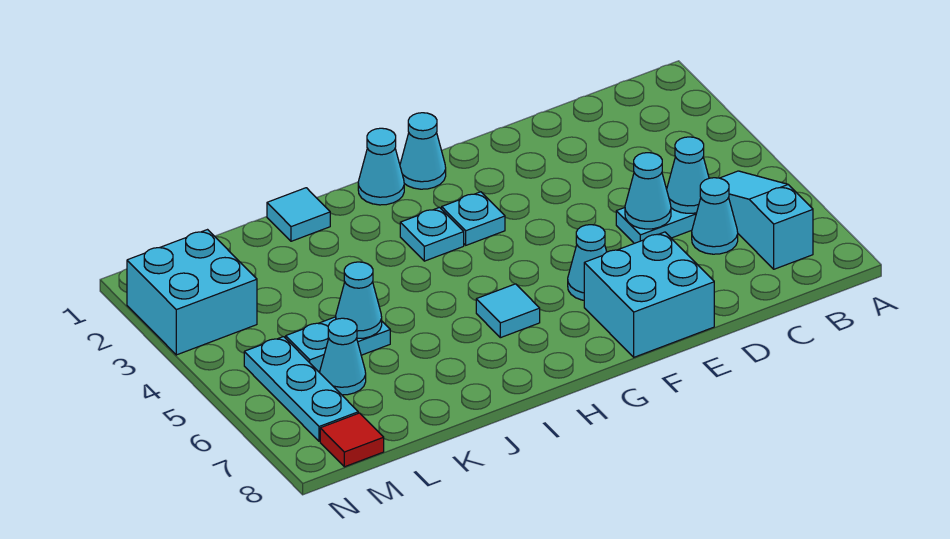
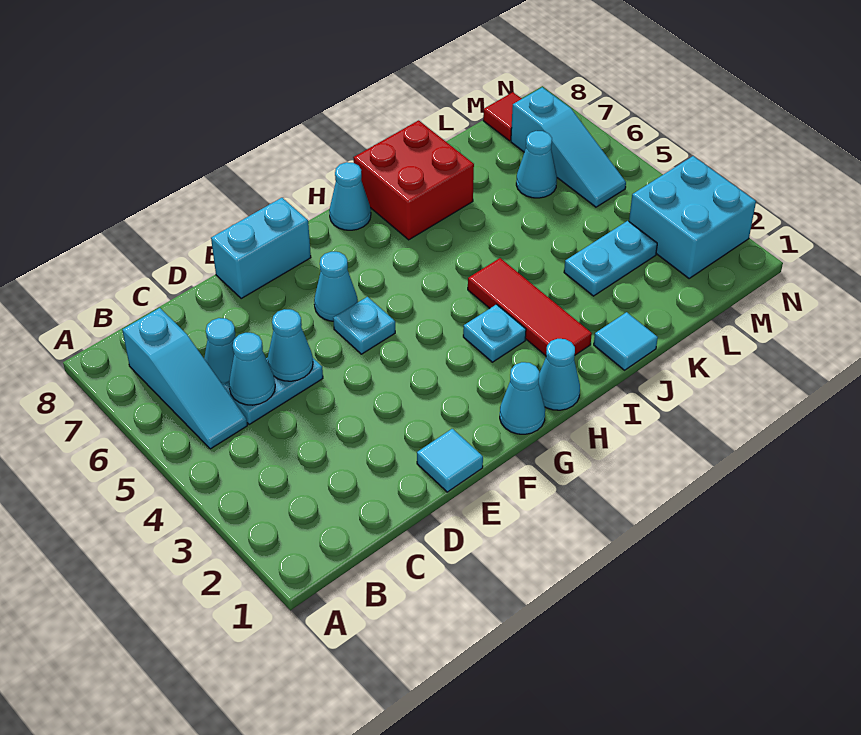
cyan 2x2 brick [584,232,714,357] -> cyan 1x2 brick [211,198,311,299]
cyan 1x1 plate [442,192,505,245] -> cyan 1x1 plate moved to [333,297,395,354]
cyan 1x1 tile [476,284,540,338] -> cyan 1x1 tile moved to [417,429,483,492]
none -> red 1x3 tile [468,258,592,356]
none -> red 2x2 brick [353,120,474,240]
cyan 1x2 plate [286,317,390,371] -> cyan 1x2 plate moved to [564,221,657,296]
cyan 1x1 cone [336,262,382,339] -> cyan 1x1 cone moved to [329,162,371,230]
cyan 1x3 plate [244,337,358,441] -> cyan 1x3 slope [511,87,626,207]

